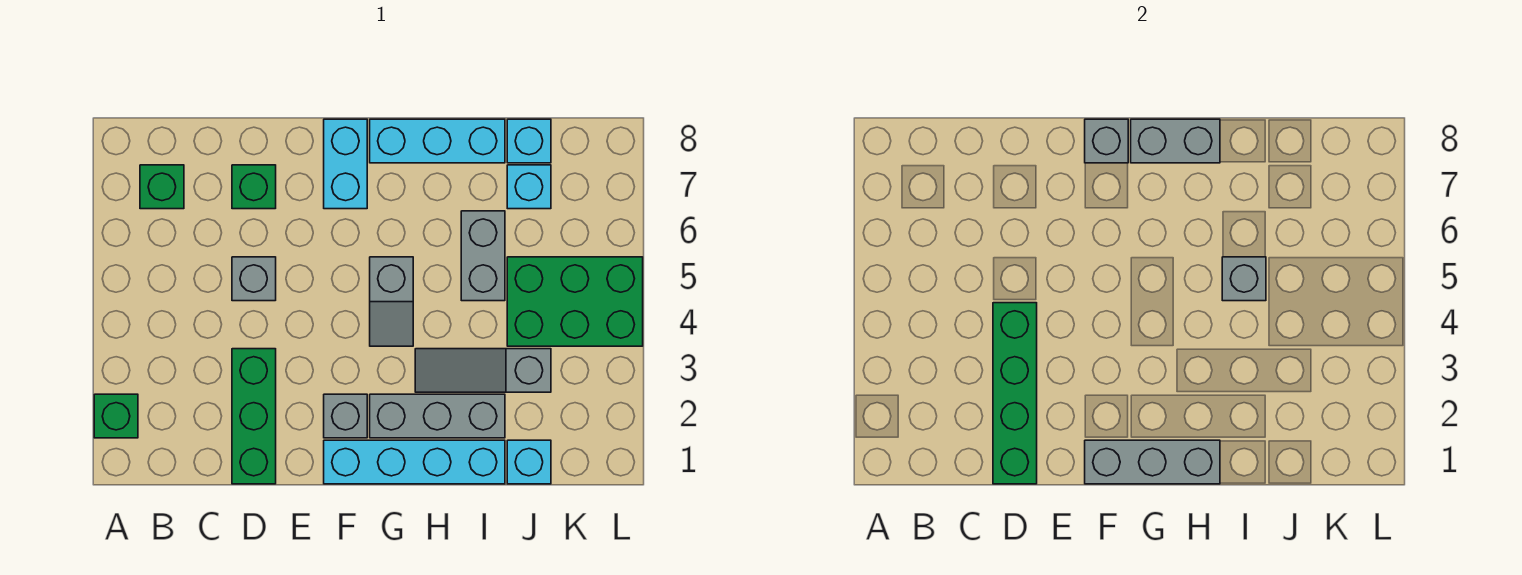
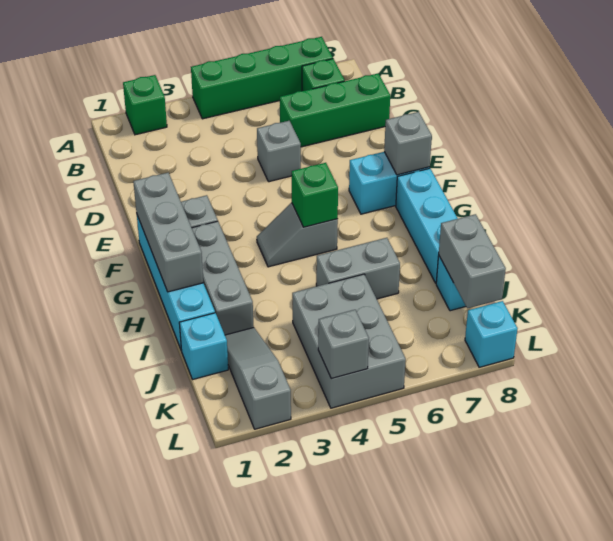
green 1x3 brick [232,349,276,484] -> green 1x3 brick moved to [280,74,390,147]
green 1x4 brick [993,303,1037,484] -> green 1x4 brick moved to [191,37,333,119]
green 1x1 brick [232,165,276,209] -> green 1x1 brick moved to [292,163,338,227]
grey 1x2 brick [1131,119,1220,163] -> grey 1x2 brick moved to [439,214,506,308]
grey 1x3 slope [415,349,551,392] -> grey 1x3 slope moved to [225,328,291,429]
grey 1x1 brick [1222,257,1266,301] -> grey 1x1 brick moved to [318,310,369,379]
green 2x3 brick [507,257,643,346] -> grey 2x3 brick [292,274,406,408]
cyan 1x1 brick [507,165,551,209] -> cyan 1x1 brick moved to [465,301,517,367]

